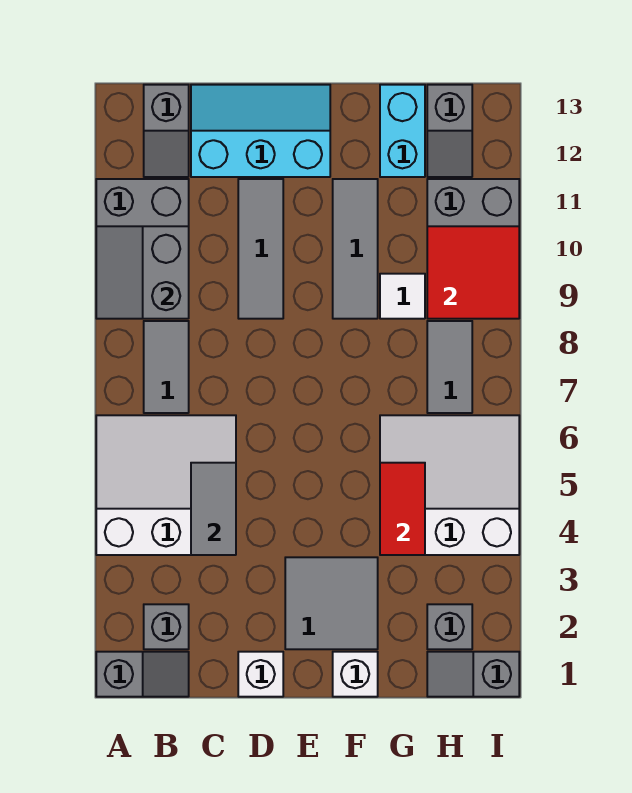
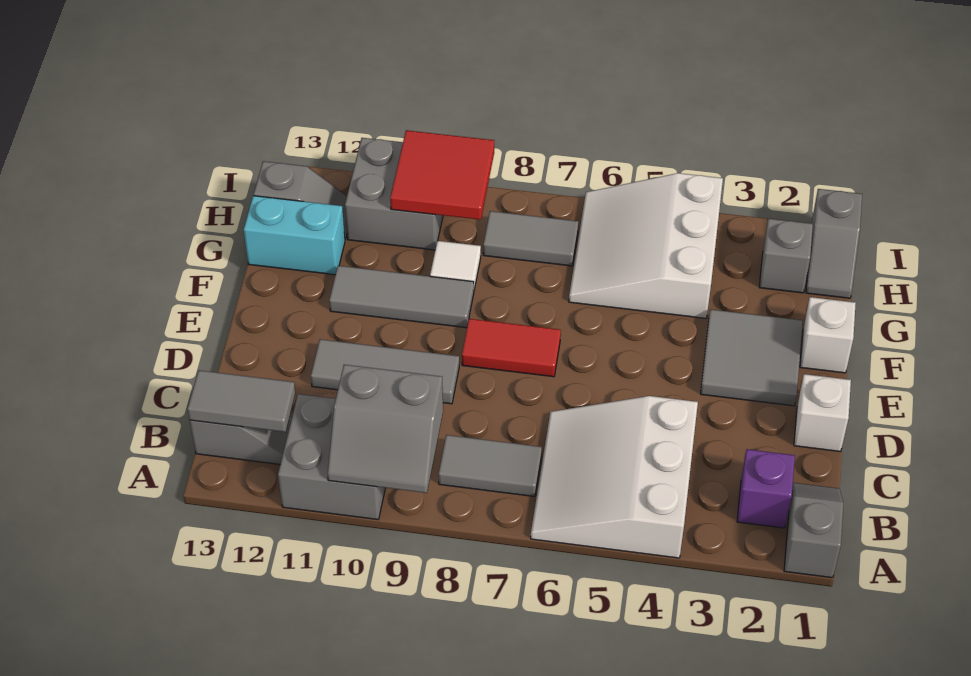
grey 1x1 brick [144,604,189,649] -> purple 1x1 brick [737,449,795,528]
grey 1x2 tile [191,463,236,555] -> grey 1x2 tile moved to [188,370,295,432]
cyan 2x3 slope [191,85,330,177] -> none
red 1x2 tile [380,463,425,555] -> red 1x2 tile moved to [462,319,561,377]

